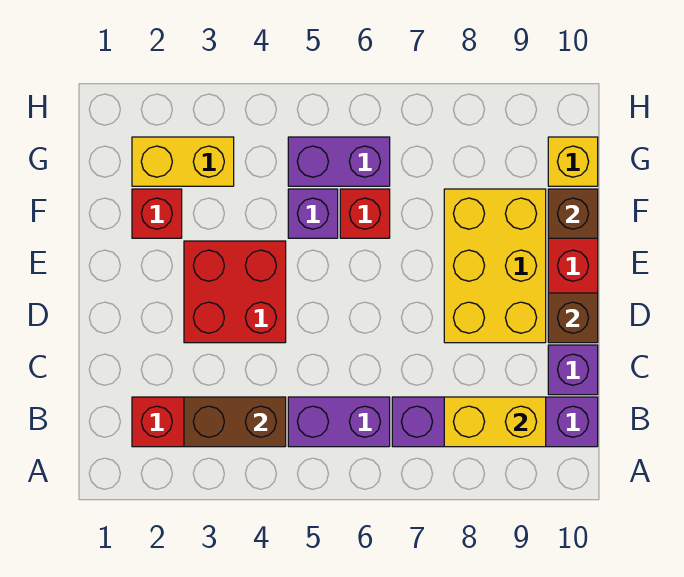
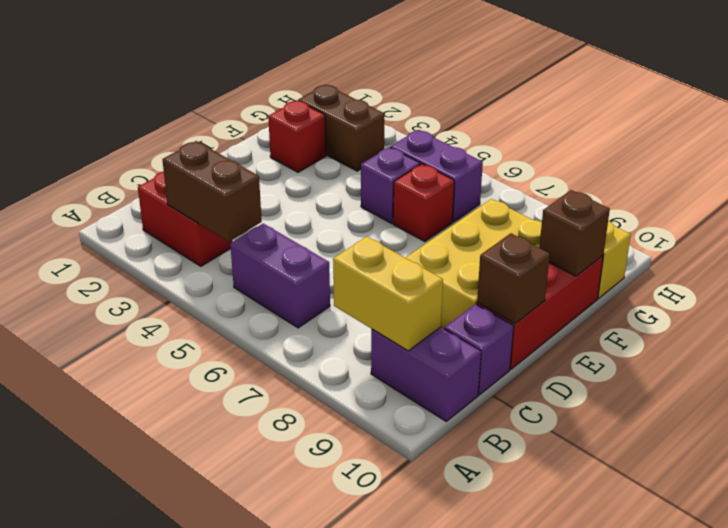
purple 1x4 brick [392,397,598,447] -> purple 1x2 brick [371,327,481,421]
red 2x2 brick [184,241,286,343] -> none
yellow 1x2 brick [132,137,234,186] -> brown 1x2 brick [298,85,384,171]

